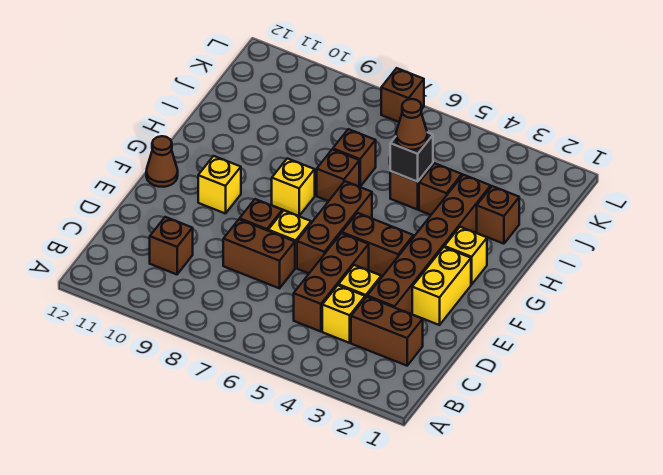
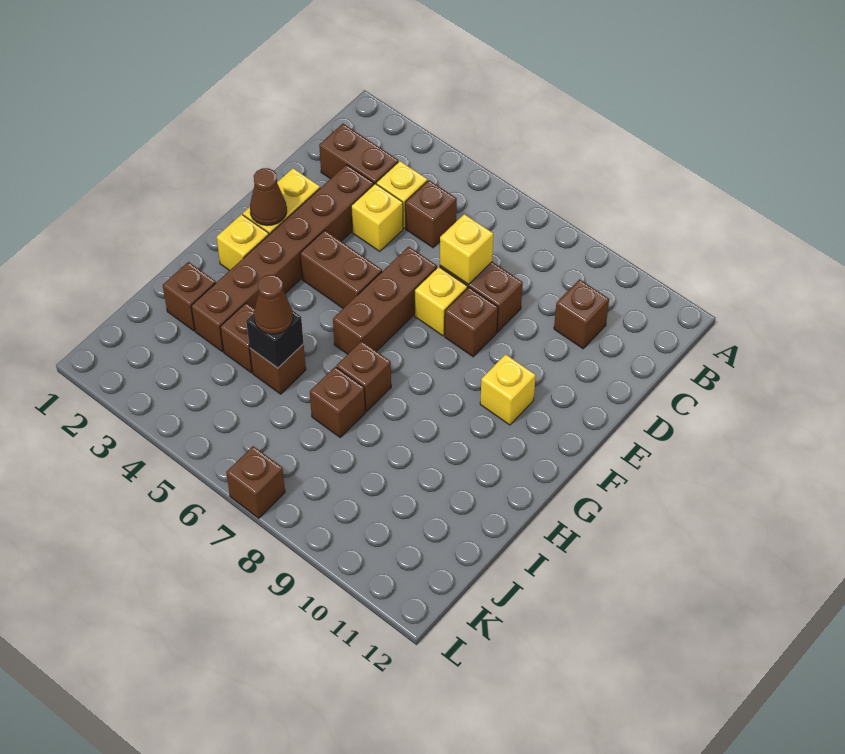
brown 1x3 brick [294,233,369,332] -> brown 1x1 brick [405,180,457,248]
brown 1x1 cone [146,136,178,187] -> brown 1x1 cone moved to [250,168,287,226]
yellow 1x1 brick [272,158,315,216] -> yellow 1x1 brick moved to [440,214,493,284]

